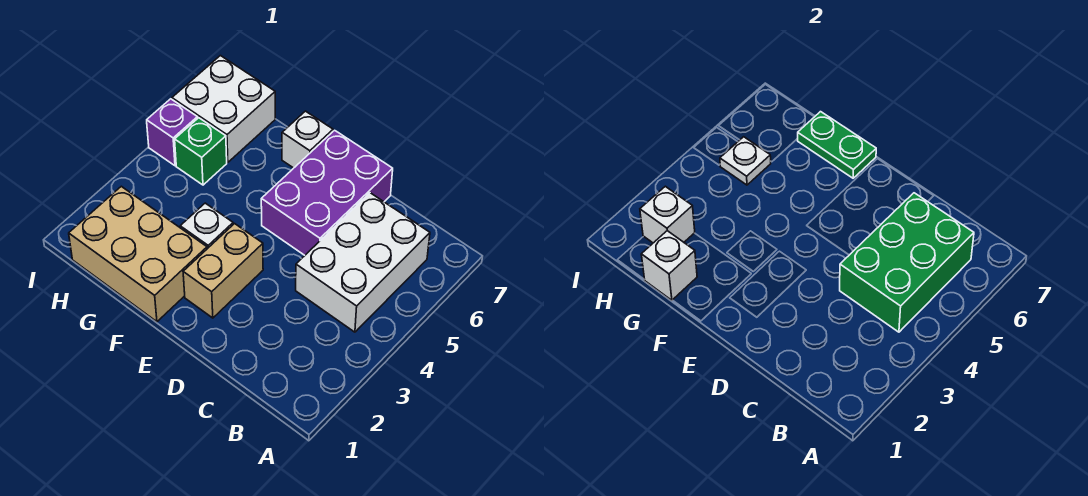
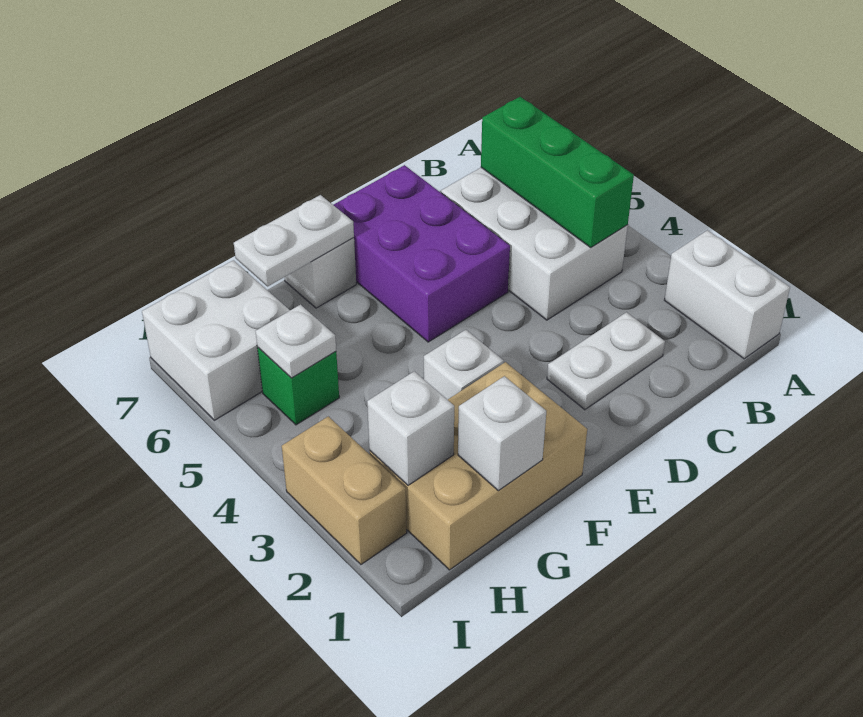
none -> white 1x2 brick [665,230,790,359]
green 2x3 brick [840,193,974,332] -> green 1x3 brick [481,97,634,247]
none -> white 1x2 plate [547,312,665,410]
tan 1x2 brick [183,224,263,318] -> tan 1x2 brick moved to [282,416,407,564]
green 1x2 plate [797,112,876,178] -> white 1x2 plate [234,195,354,286]
purple 1x1 brick [147,99,198,166] -> none

